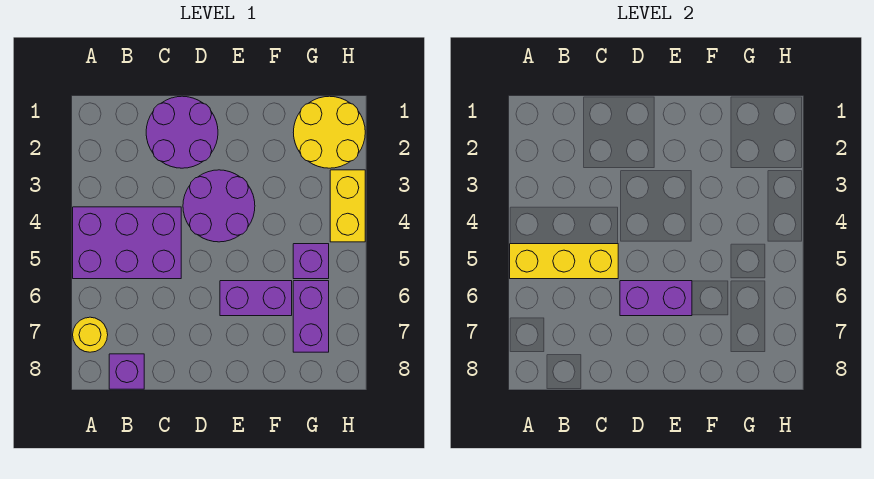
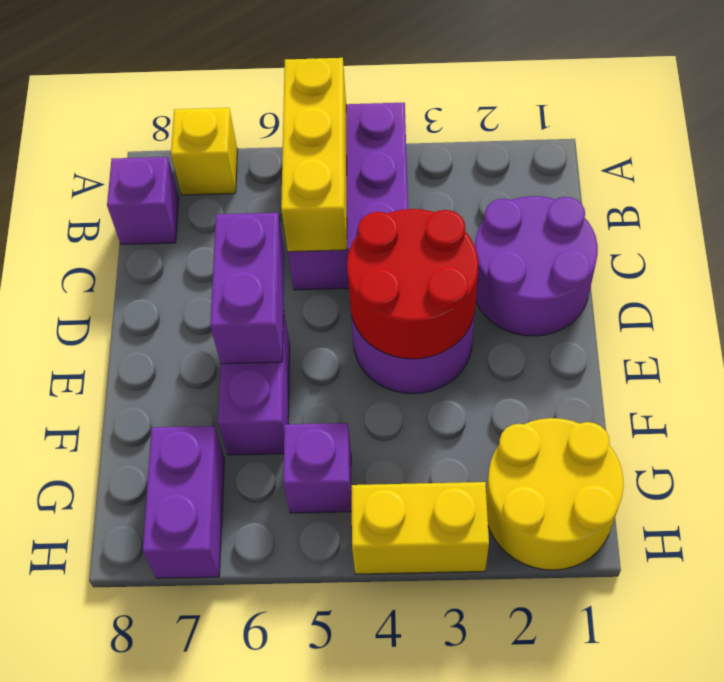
yellow 1x1 round brick [73,317,108,352] -> yellow 1x1 brick [171,108,238,195]
none -> red 2x2 round brick [347,209,478,359]
purple 1x2 brick [293,281,329,352] -> purple 1x2 brick turned to [143,426,224,578]

